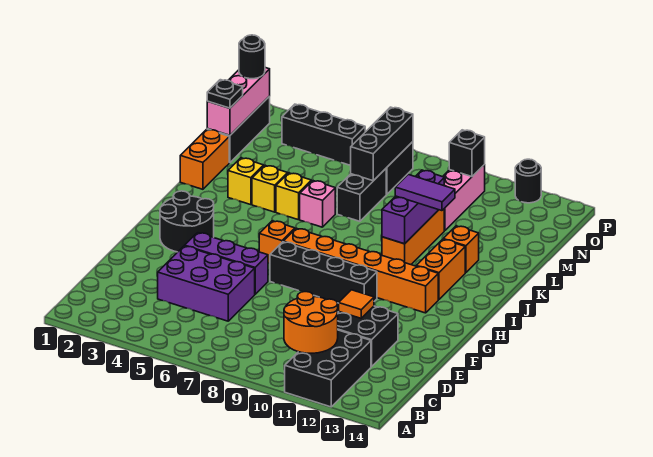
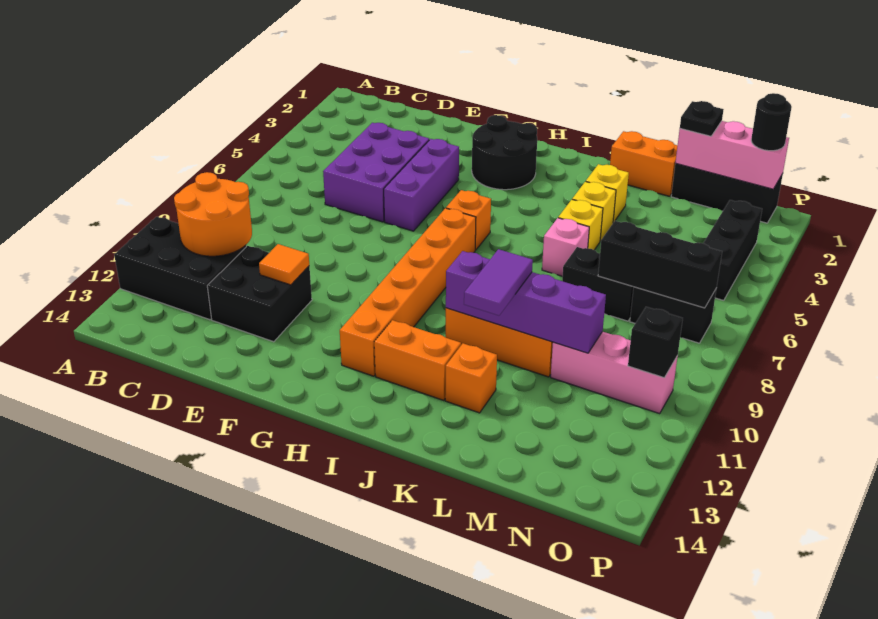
black 1x4 brick [270,242,377,303] -> none
purple 1x3 brick [382,170,444,244] -> purple 1x4 brick [446,251,606,353]
black 1x1 round brick [515,159,541,203] -> none

